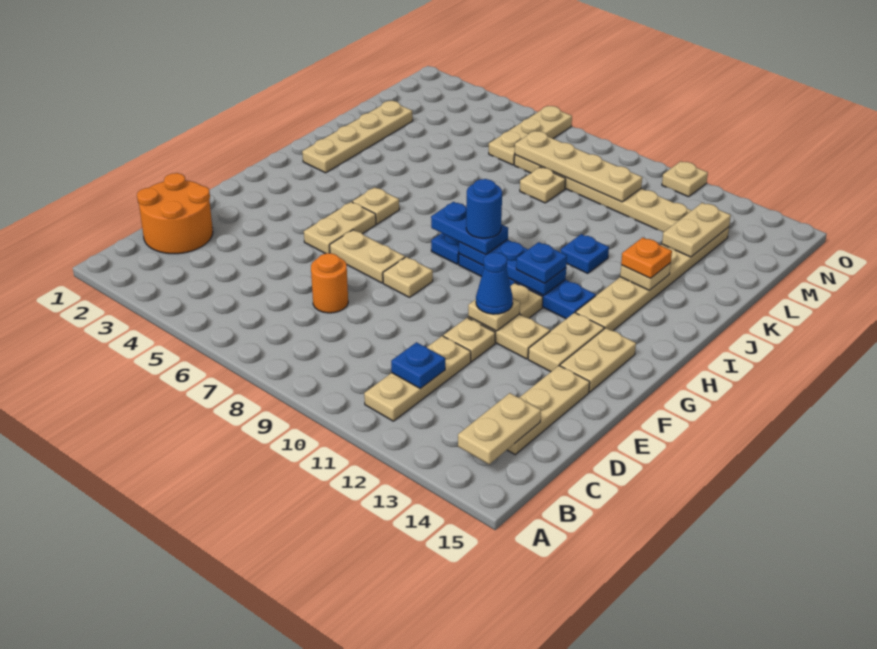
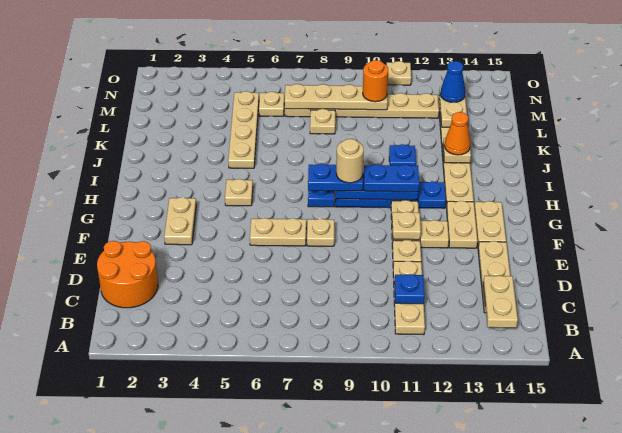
orange 1x1 round brick [311,253,348,313] -> orange 1x1 round brick moved to [363,60,388,102]
tan 1x2 plate [304,202,376,254] -> tan 1x2 plate moved to [164,197,196,245]
blue 1x1 cone [476,253,513,314] -> blue 1x1 cone moved to [440,61,465,102]
blue 1x1 round brick [466,179,502,238] -> tan 1x1 round brick [336,139,364,183]
blue 1x1 plate [516,242,567,283] -> blue 1x2 plate [364,164,419,192]
tan 1x4 plate [302,101,413,173] -> tan 1x4 plate moved to [228,91,259,168]
orange 1x1 plate [621,237,672,278] -> orange 1x1 cone [444,112,471,155]
tan 1x3 plate [489,106,572,165] -> tan 1x1 plate [259,92,284,116]

